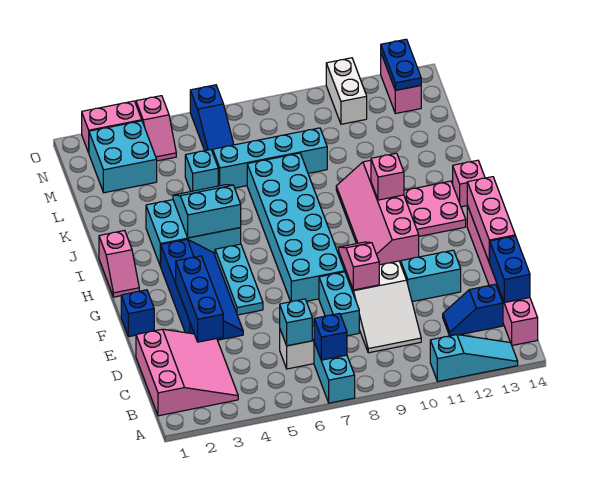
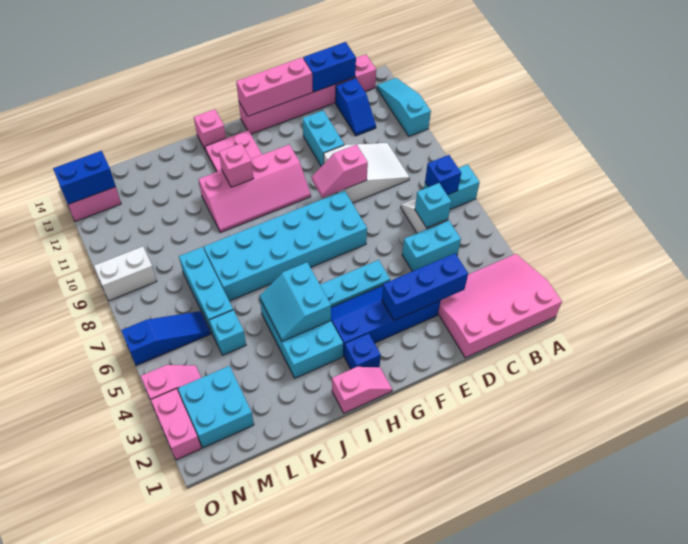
pink 3x3 slope [136,329,238,416] -> pink 3x4 slope [438,254,562,358]
cyan 1x2 brick [319,272,359,336] -> cyan 1x2 brick moved to [402,220,461,271]
blue 1x1 brick [121,290,154,337] -> blue 1x1 brick moved to [345,333,381,369]
cyan 1x4 brick [213,128,327,188] -> cyan 1x3 brick [179,247,233,332]
white 1x2 brick [326,58,367,124] -> white 1x2 brick moved to [94,246,157,301]
blue 1x2 plate [381,39,421,90] -> blue 1x2 brick [53,151,116,204]

